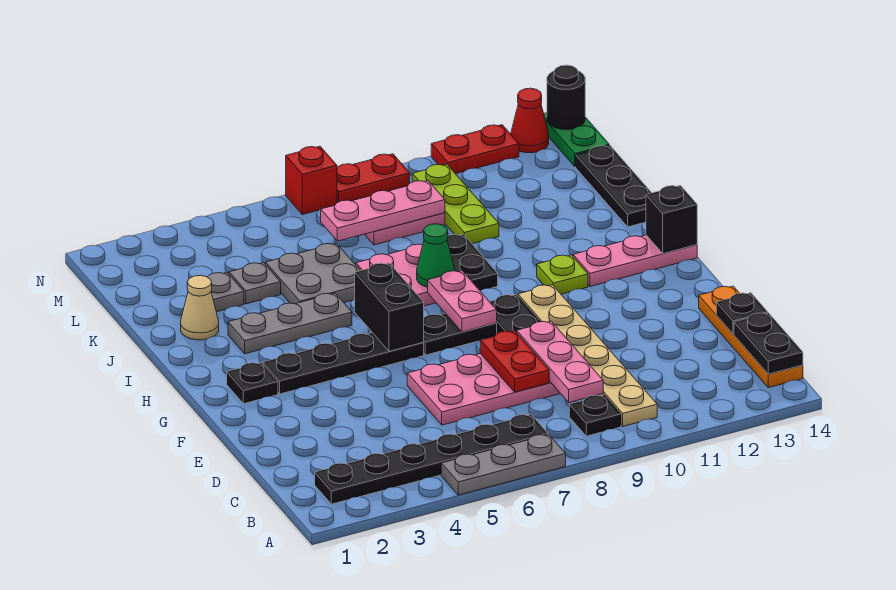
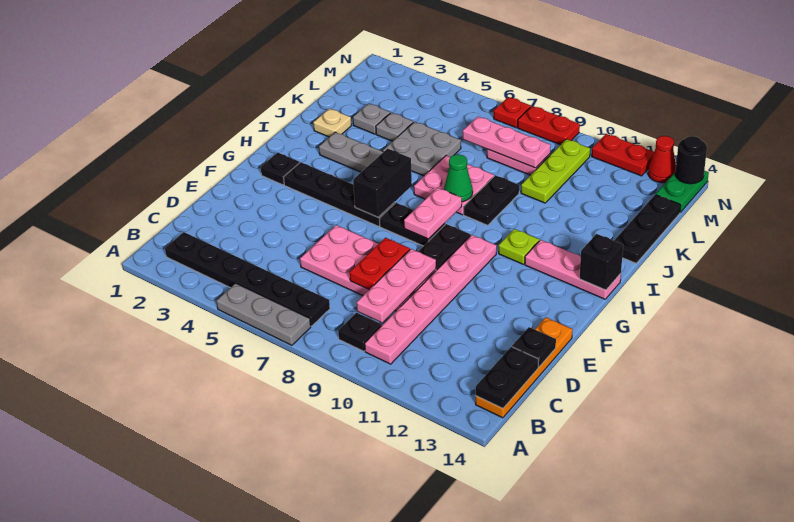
tan 1x6 plate [518,285,657,426] -> pink 1x6 plate [365,235,497,364]
tan 1x1 cone [181,276,219,340] -> tan 1x1 plate [313,109,351,137]
red 1x1 brick [286,146,337,215] -> red 1x1 plate [494,97,531,128]

